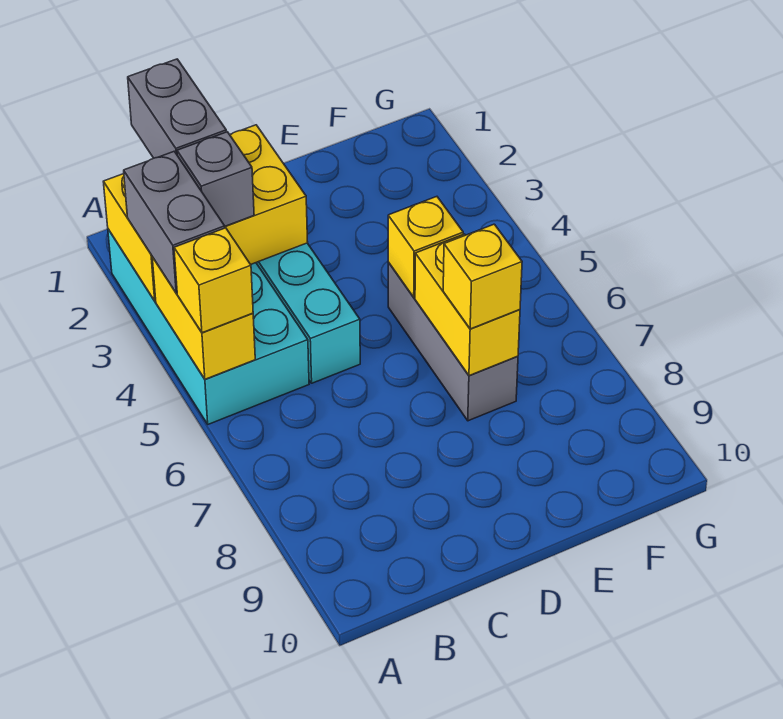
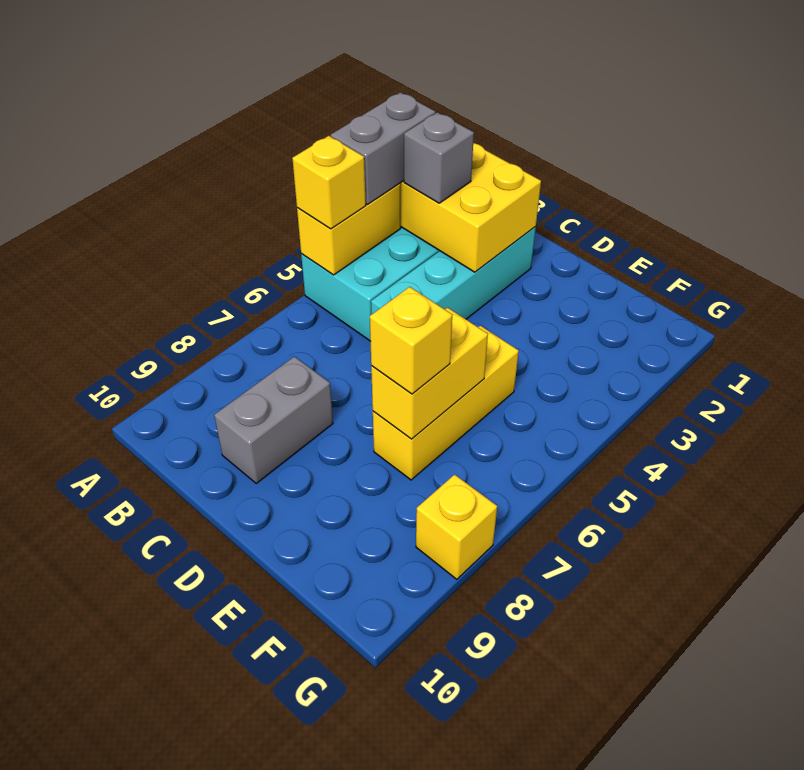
grey 1x2 brick [128,59,226,158] -> grey 1x2 brick moved to [214,357,333,483]
grey 1x3 brick [388,262,518,421] -> yellow 1x3 brick [373,326,519,480]
yellow 1x1 brick [388,197,463,297] -> yellow 1x1 brick moved to [416,475,497,579]

